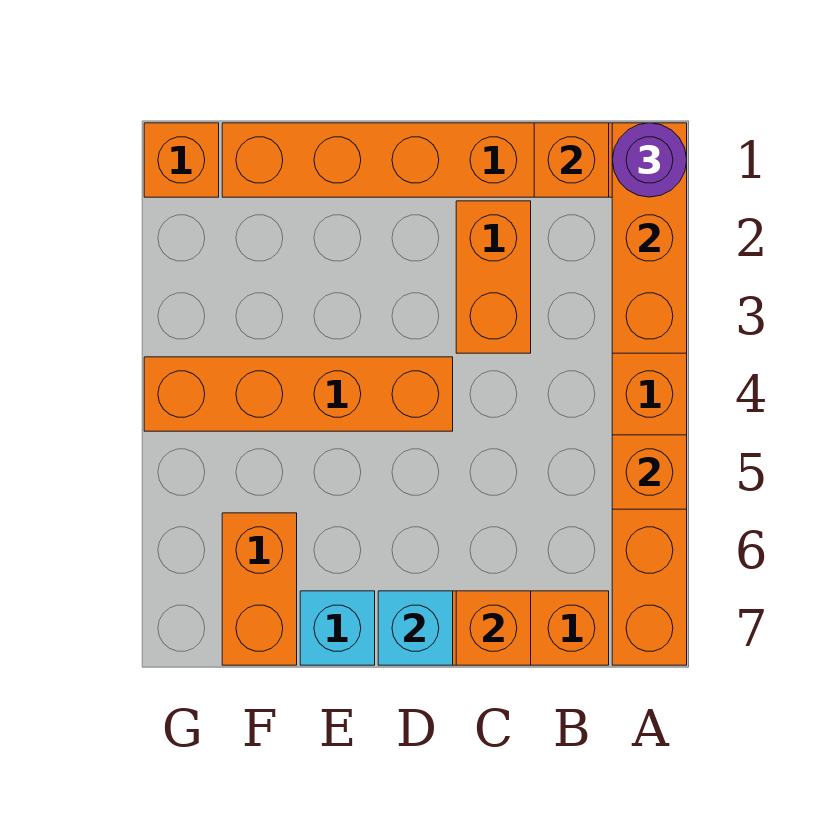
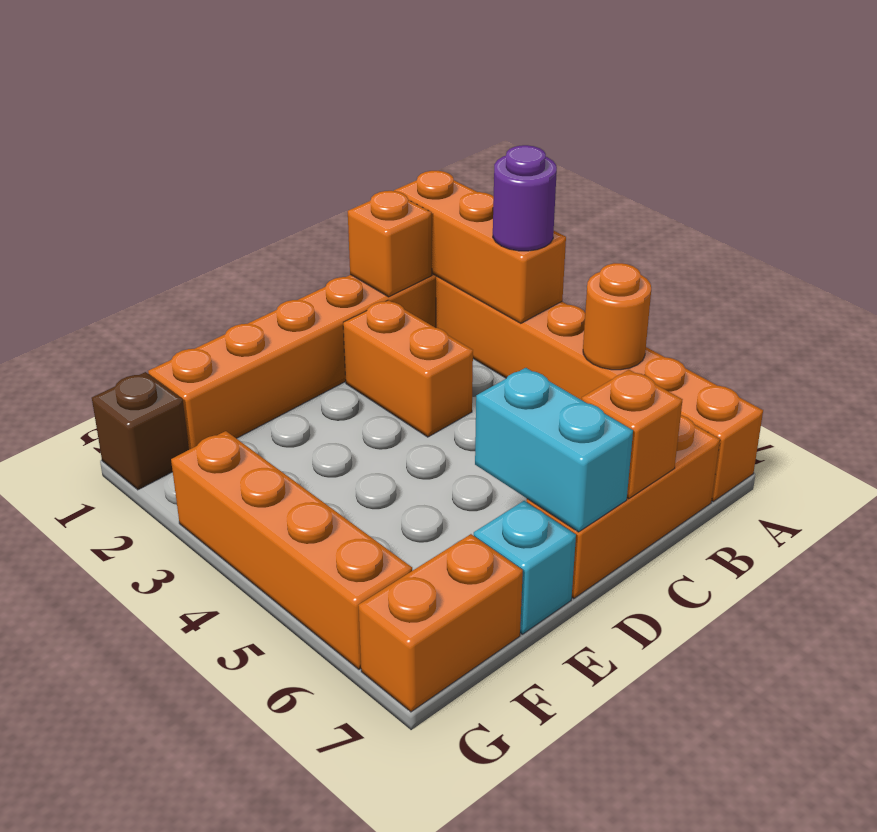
purple 1x1 round brick [612,123,687,197] -> purple 1x1 round brick moved to [493,145,557,251]
orange 1x1 brick [612,435,687,509] -> orange 1x1 round brick [583,263,651,370]
orange 1x4 brick [144,357,453,431] -> orange 1x4 brick turned to [171,431,412,669]
cyan 1x1 brick [378,591,453,665] -> cyan 1x2 brick [475,368,633,532]
orange 1x2 brick [222,513,297,665] -> orange 1x2 brick turned to [358,534,523,712]
orange 1x1 brick [144,123,219,197] -> brown 1x1 brick [92,372,189,490]

